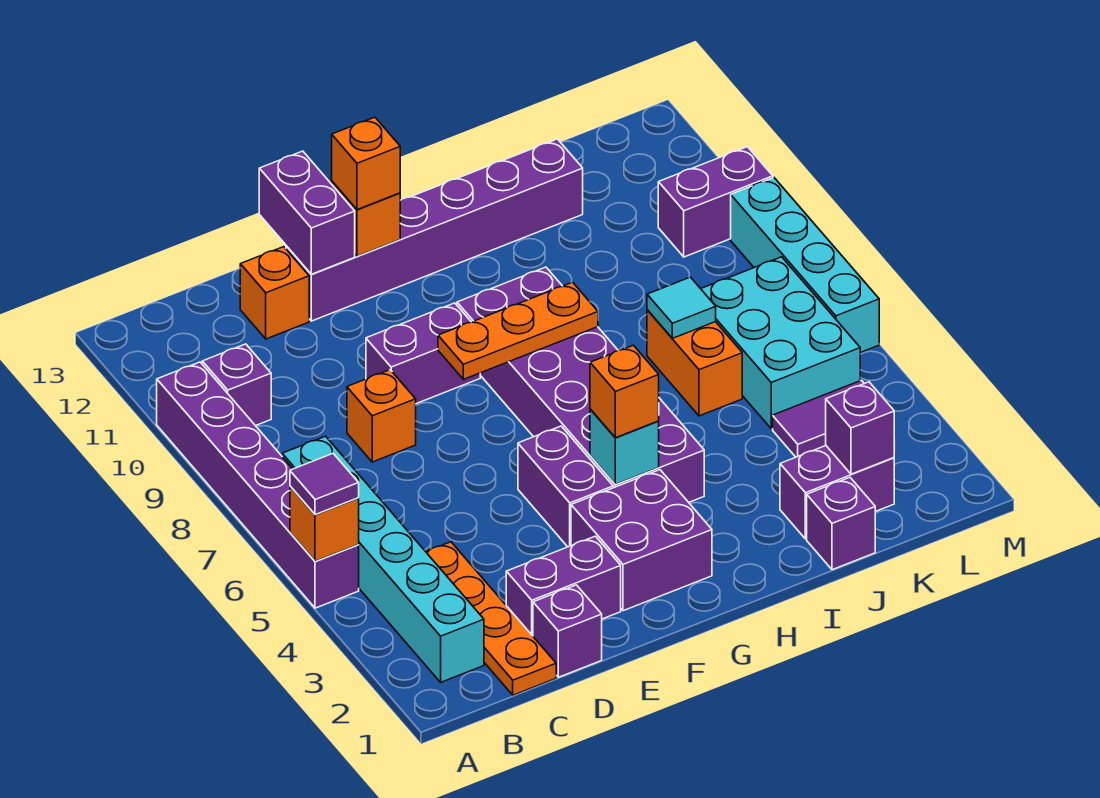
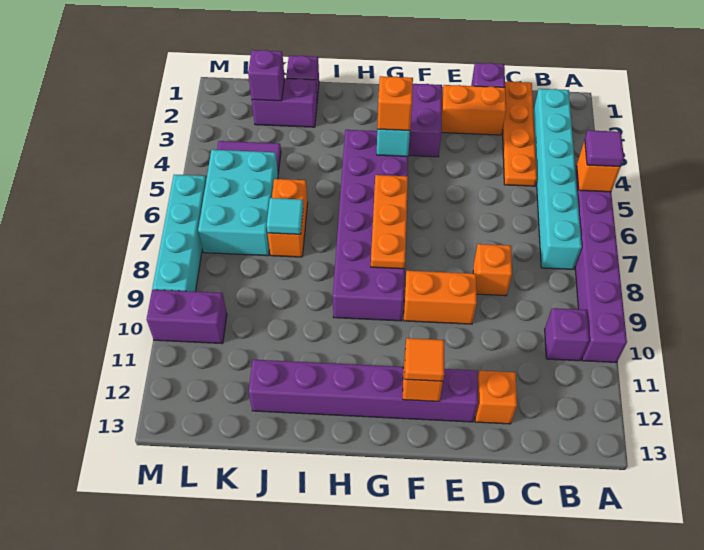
purple 1x2 brick [506,536,621,636] -> orange 1x2 brick [442,85,506,135]
purple 1x2 brick [366,303,480,404] -> orange 1x2 brick [404,271,477,324]
purple 1x2 brick [259,151,355,274] -> none
purple 1x2 brick [518,426,613,547] -> none
orange 1x3 plate [438,282,598,379] -> orange 1x3 plate turned to [371,175,408,269]
orange 1x1 brick [332,117,400,210] -> orange 1x1 tile [405,338,444,381]

